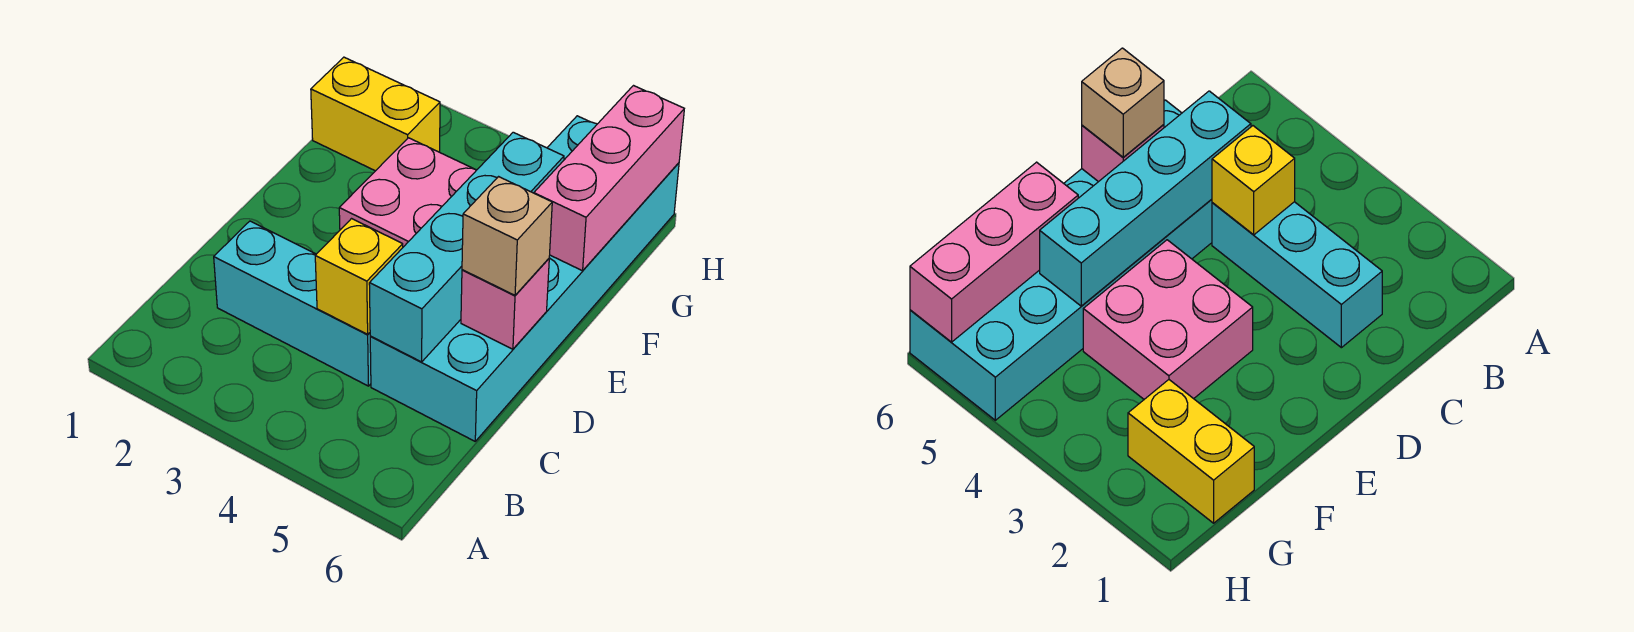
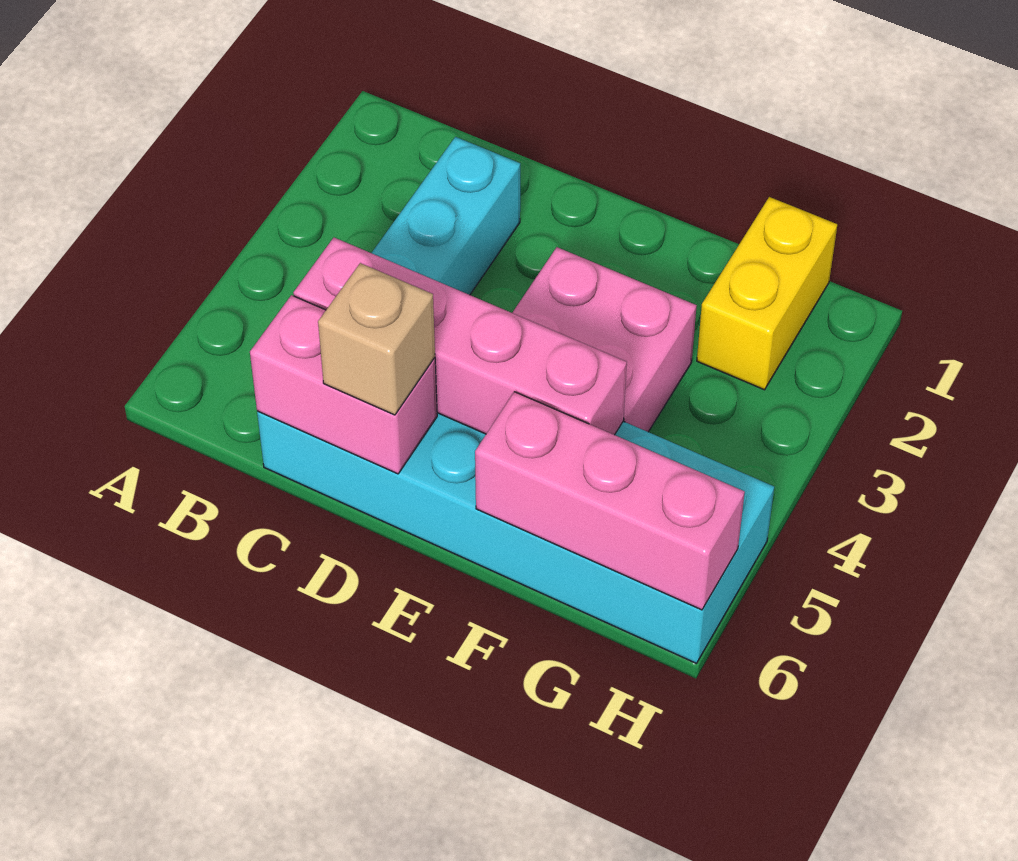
yellow 1x1 brick [315,219,403,334] -> none
cyan 1x4 brick [369,132,564,362] -> pink 1x4 brick [293,238,627,435]
pink 1x1 brick [461,259,549,349] -> pink 1x2 brick [250,295,437,474]

